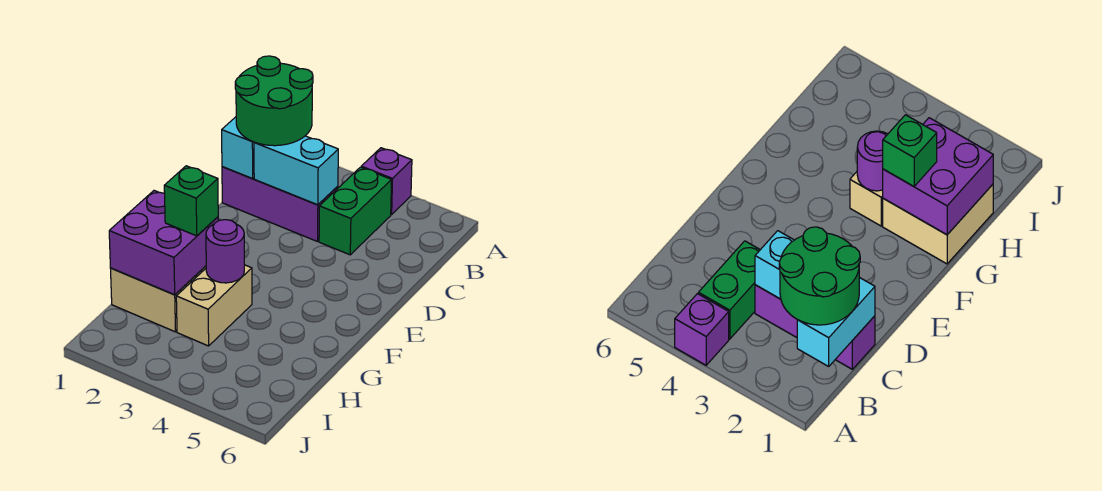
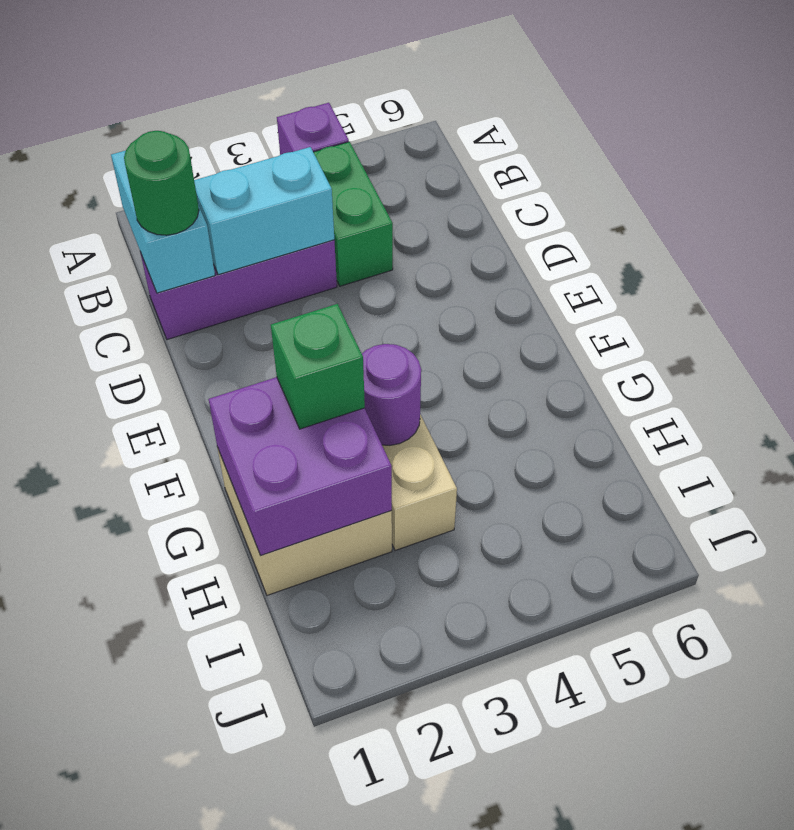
green 2x2 round brick [235,56,313,146] -> green 1x1 round brick [124,131,199,235]

